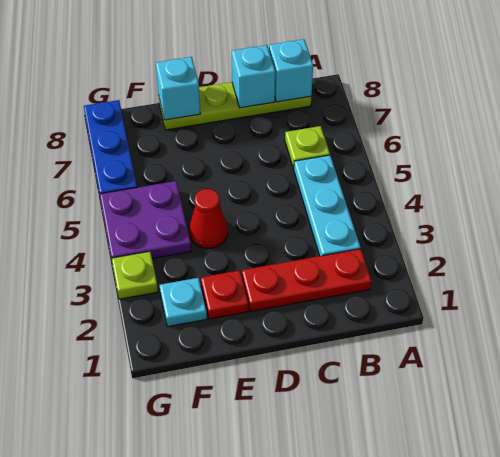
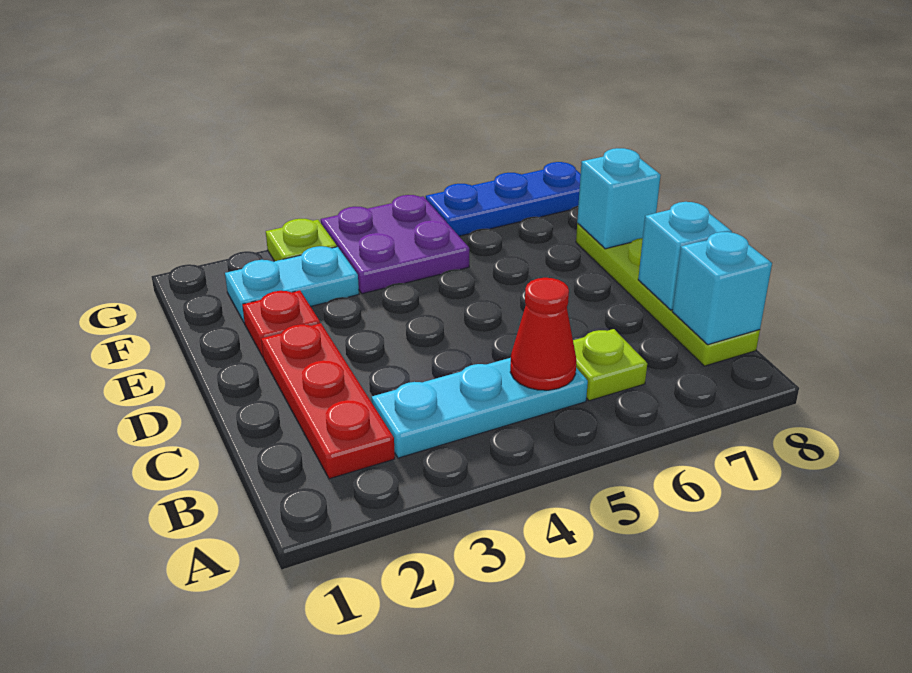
red 1x1 cone [189,189,228,248] -> red 1x1 cone moved to [510,278,576,390]
cyan 1x1 plate [160,278,207,327] -> cyan 1x2 plate [225,246,359,323]

